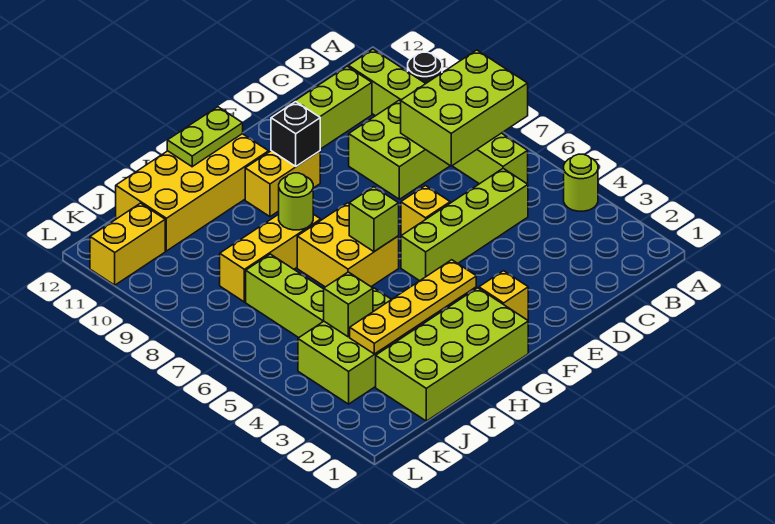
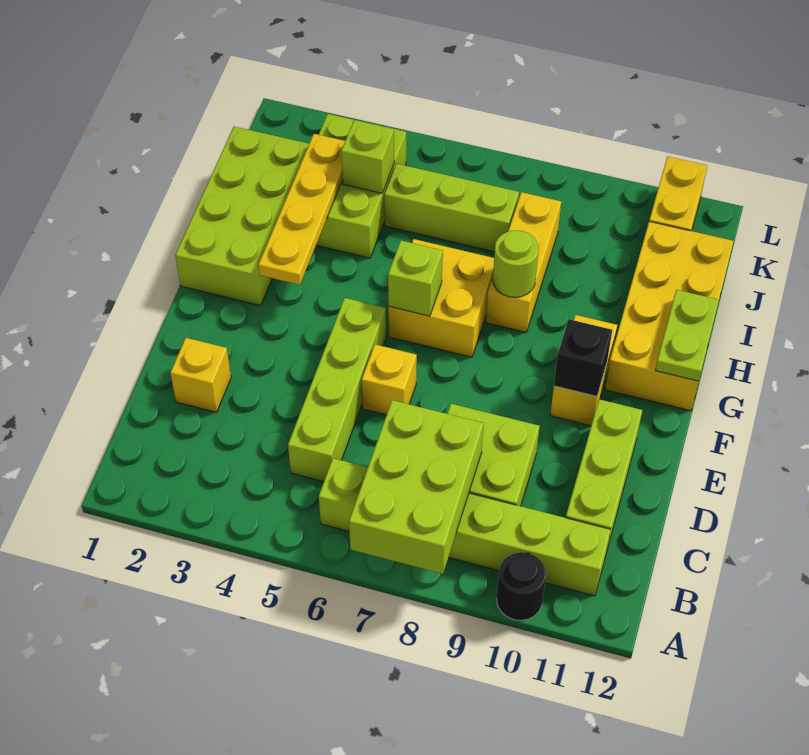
lime 1x1 round brick [564,154,598,211] -> none
yellow 1x1 brick [479,271,528,320] -> yellow 1x1 brick moved to [170,338,231,412]

